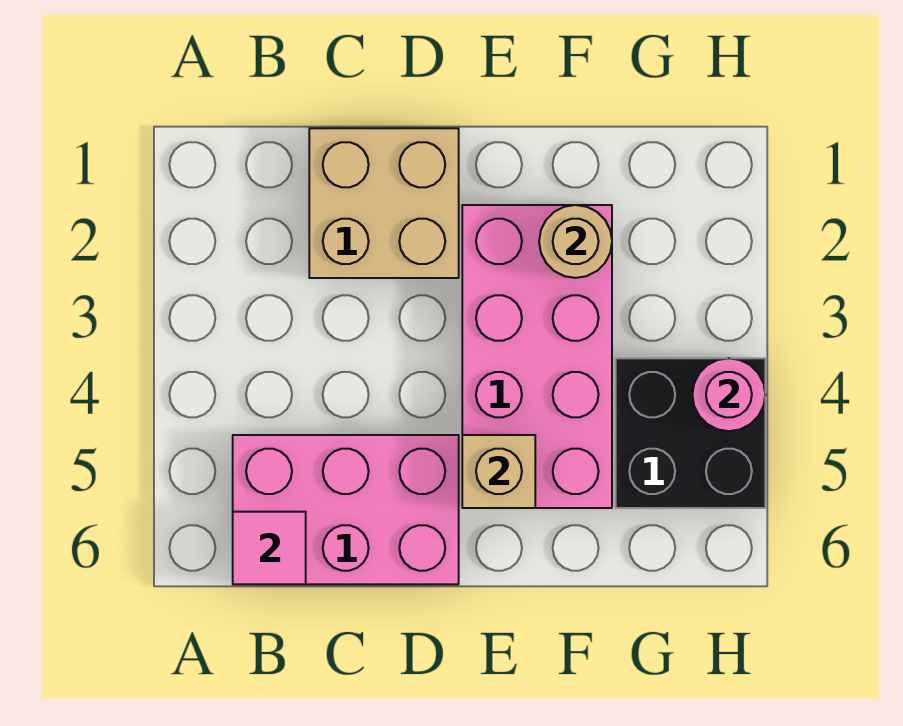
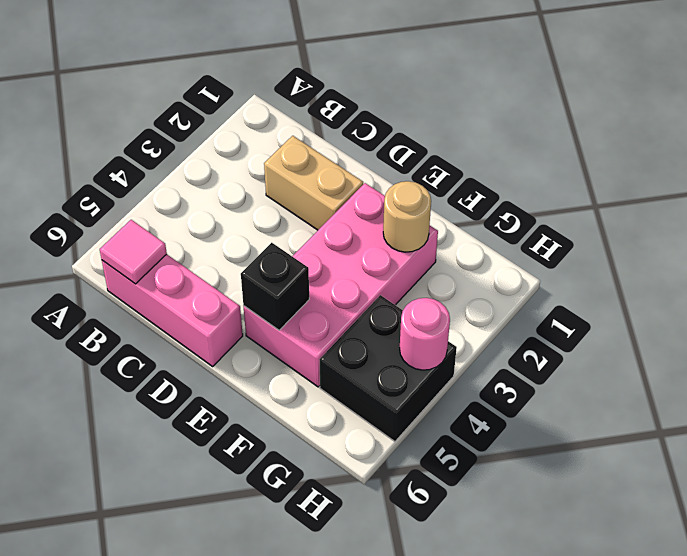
pink 2x3 brick [233,435,459,584] -> pink 1x3 brick [102,254,243,366]
tan 2x2 brick [309,128,459,278] -> tan 1x2 brick [264,136,363,230]
tan 1x1 brick [462,435,535,508] -> black 1x1 brick [241,243,309,330]

